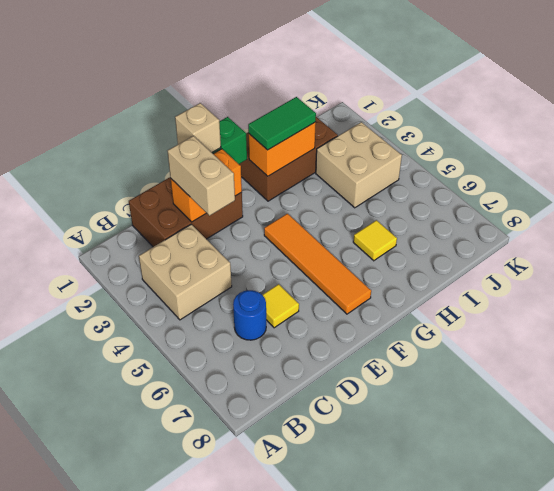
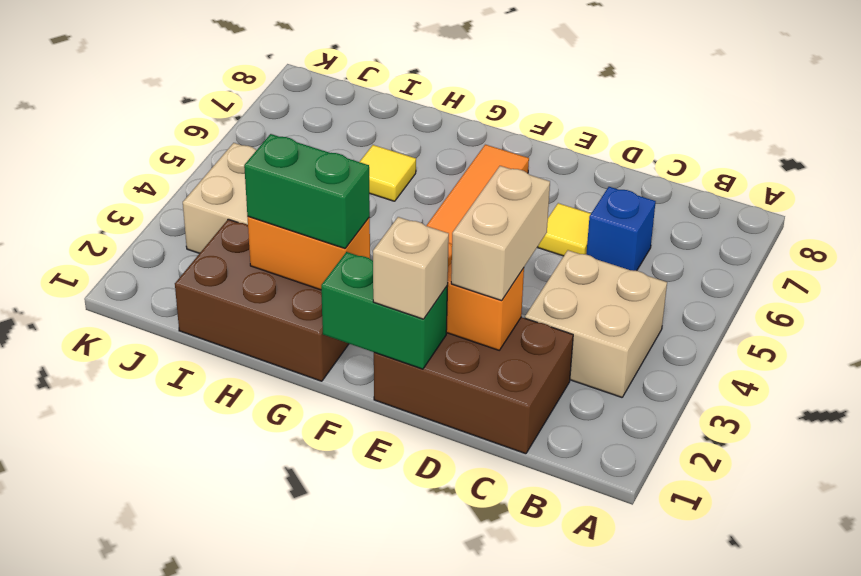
blue 1x1 round brick [233,290,266,340] -> blue 1x1 brick [586,187,656,271]
green 1x2 tile [248,97,316,150] -> green 1x2 brick [244,134,370,248]

